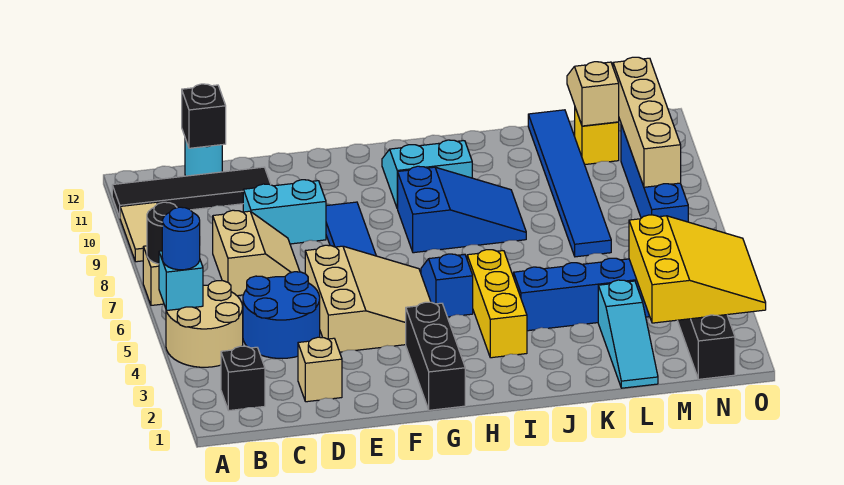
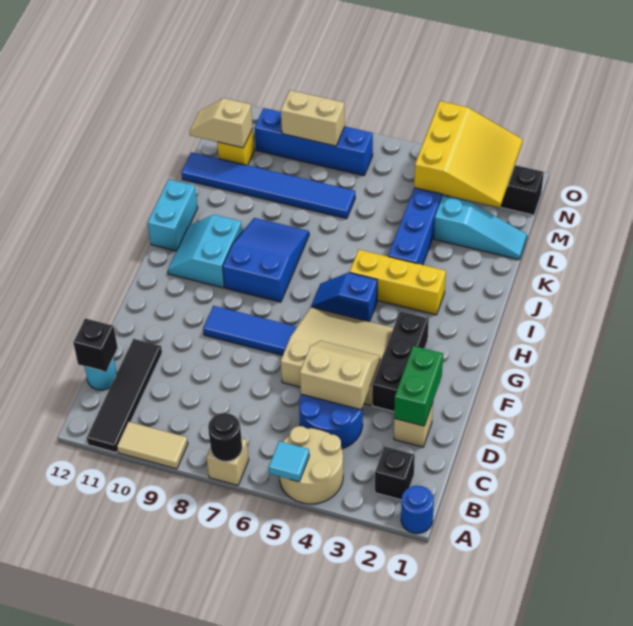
cyan 1x1 brick [159,251,203,311] -> cyan 1x1 tile [269,441,309,482]
blue 1x1 round brick [162,207,200,270] -> blue 1x1 round brick moved to [401,486,434,534]
tan 2x2 slope [213,210,300,296] -> tan 2x2 slope moved to [300,341,380,410]
none -> green 1x2 brick [394,346,443,426]
cyan 1x2 brick [243,180,326,244] -> cyan 1x2 brick moved to [148,179,198,251]
black 1x3 brick [406,302,465,410] -> black 1x3 brick turned to [372,311,429,411]
yellow 3x3 slope [629,215,766,323] -> yellow 3x3 slope turned to [414,101,523,208]
tan 1x4 brick [613,57,681,187] -> tan 1x2 brick [281,90,345,146]

